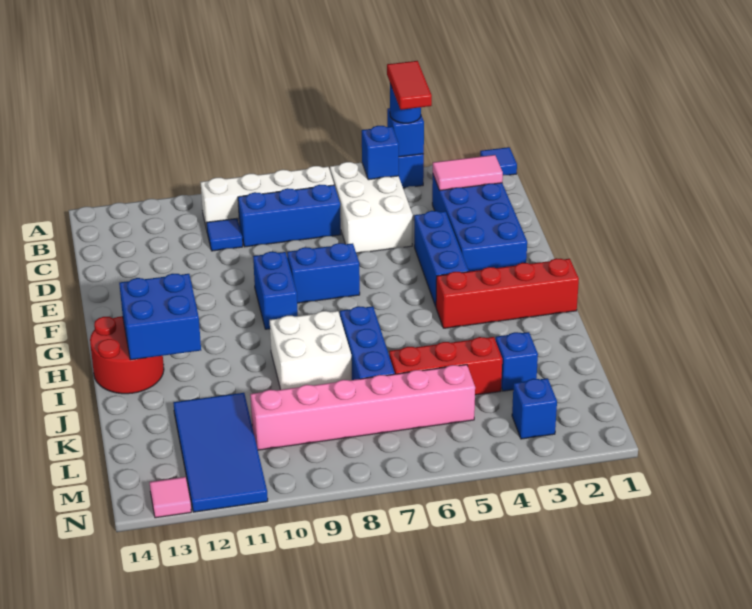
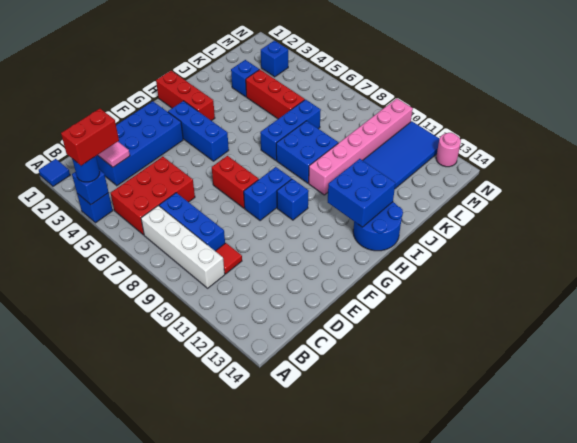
red 1x2 tile [387,61,432,110] -> red 1x2 brick [61,109,119,166]
white 2x3 brick [330,162,413,253] -> red 2x3 brick [110,157,195,235]
blue 1x1 brick [362,126,399,180] -> blue 1x1 brick moved to [277,179,309,220]
blue 1x1 tile [206,218,243,251] -> red 1x1 tile [216,243,242,274]
blue 1x3 brick [414,211,469,306] -> blue 1x3 brick turned to [168,101,229,161]
blue 1x2 brick [287,243,360,303] -> red 1x2 brick [212,156,259,208]
red 1x4 brick [436,258,579,328] -> red 1x3 brick [156,71,215,121]
red 2x2 round brick [90,316,164,394] -> blue 2x2 round brick [353,202,403,251]
white 2x2 brick [270,311,352,390] -> blue 2x2 brick [276,121,338,183]
pink 1x6 brick [250,365,475,450] -> pink 1x6 brick turned to [309,98,413,195]
pink 1x1 tile [150,477,191,518] -> pink 1x1 round brick [436,133,461,167]

